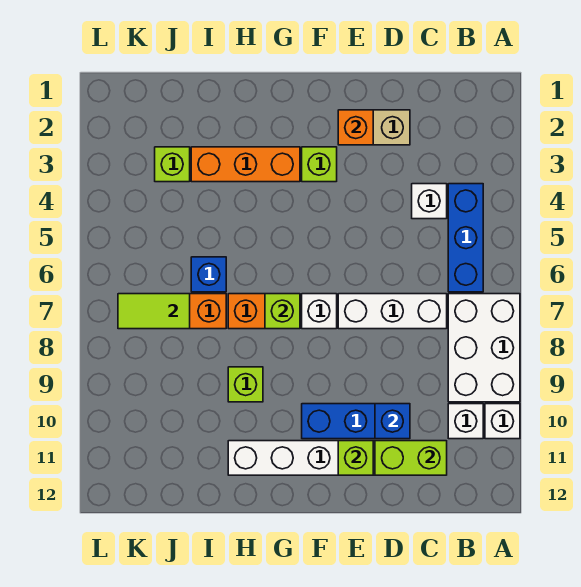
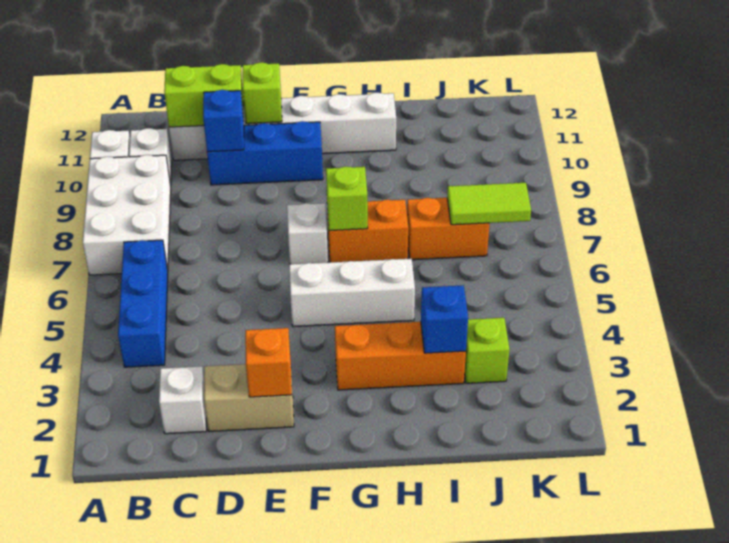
white 1x1 brick [412,184,447,219] -> white 1x1 brick moved to [159,366,206,434]
white 1x3 brick [338,294,447,329] -> white 1x3 brick moved to [289,258,415,327]
lime 1x1 brick [302,147,337,182] -> none
lime 1x1 brick [228,367,263,402] -> none
blue 1x1 brick [191,257,226,292] -> blue 1x1 brick moved to [421,285,468,353]

